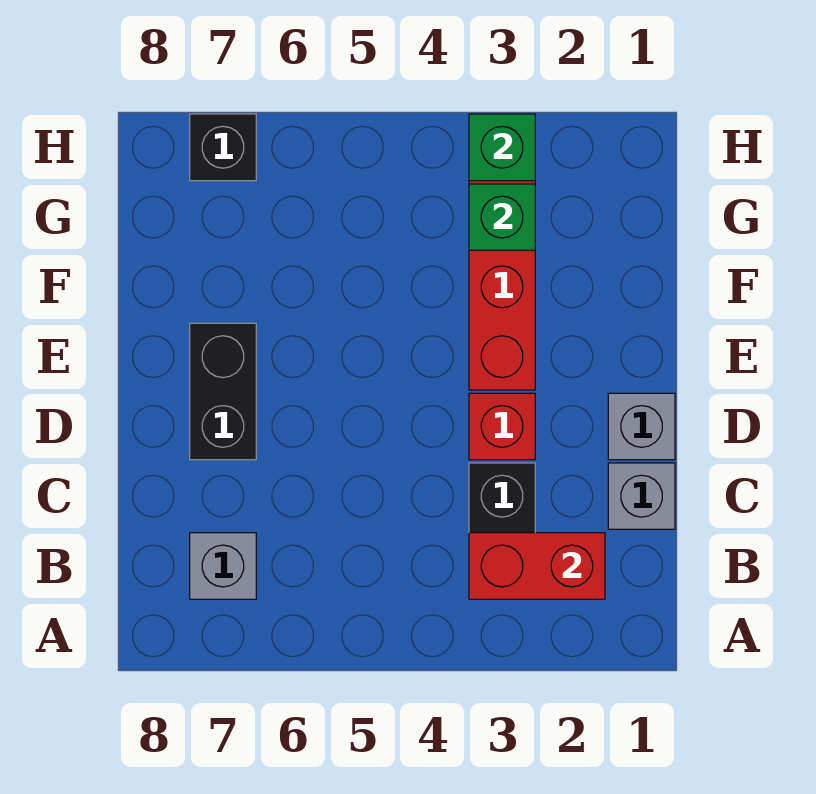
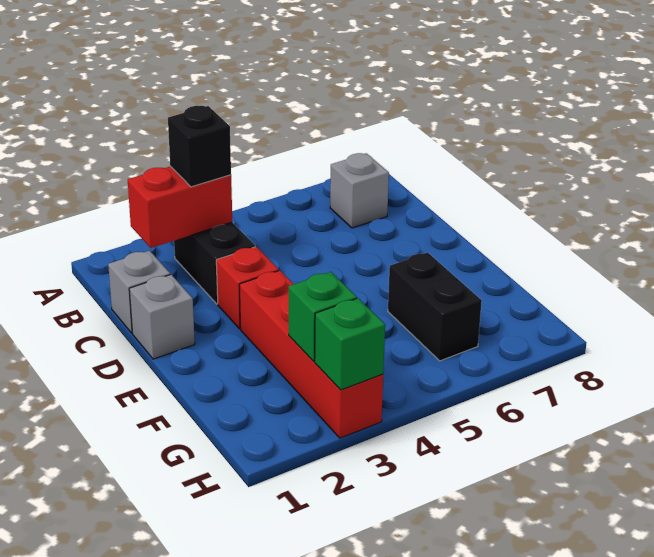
black 1x2 brick [190,323,256,460] -> black 1x2 brick moved to [388,252,482,361]
black 1x1 brick [190,114,256,181] -> black 1x1 brick moved to [168,106,231,187]

